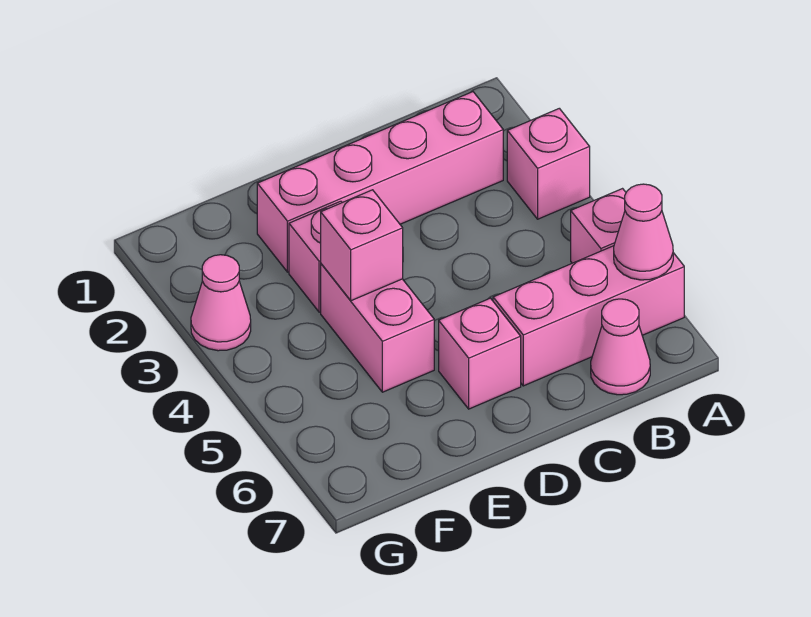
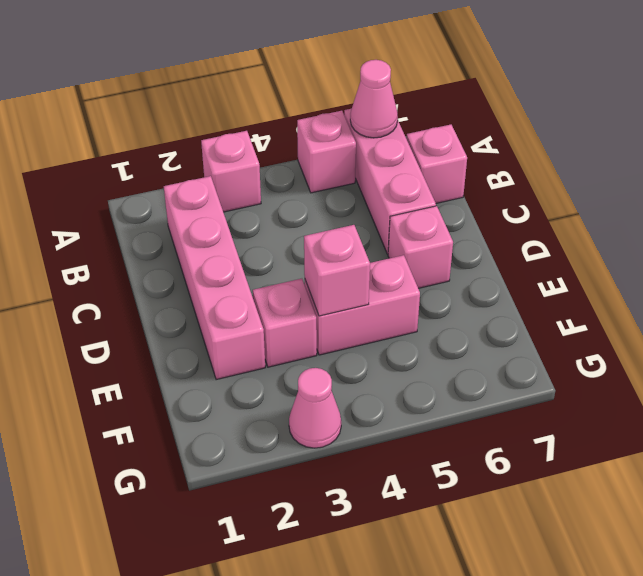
pink 1x1 cone [591,299,650,395] -> pink 1x1 brick [406,125,467,203]

